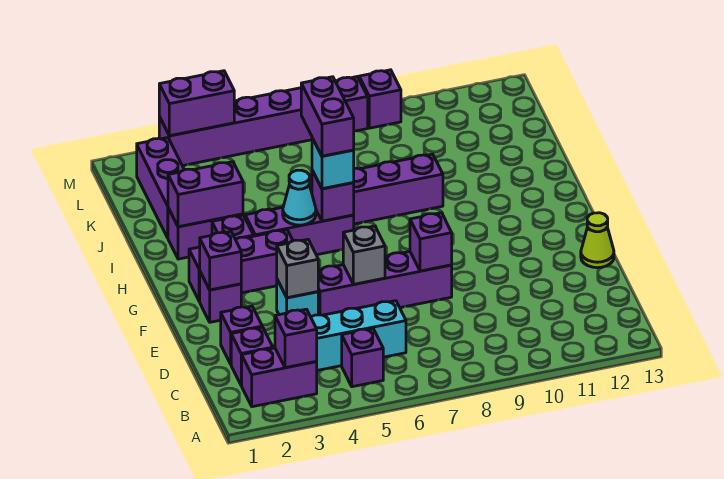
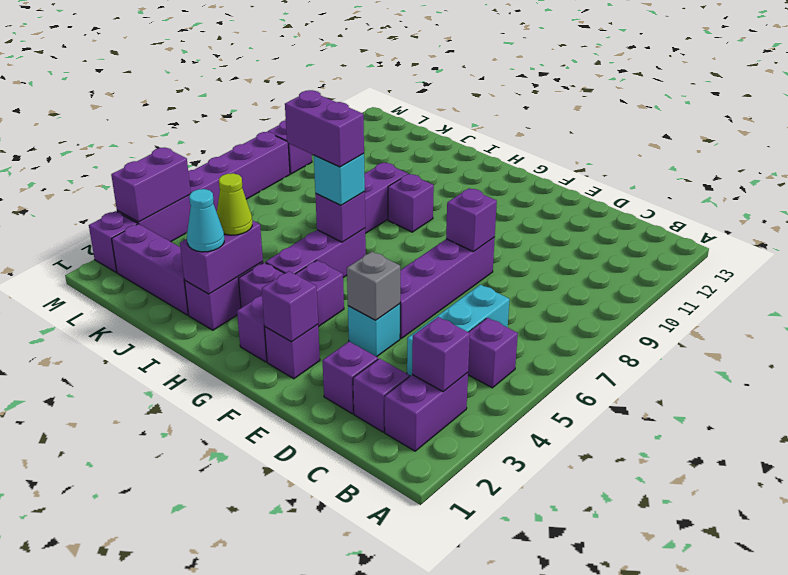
grey 1x1 brick [343,226,385,284] -> none
lime 1x1 cone [581,213,614,268] -> lime 1x1 cone moved to [217,173,252,235]
cyan 1x1 cone [283,170,316,225] -> cyan 1x1 cone moved to [187,189,224,252]
none -> purple 1x1 brick [388,174,434,232]
none -> purple 1x1 brick [89,211,137,272]

